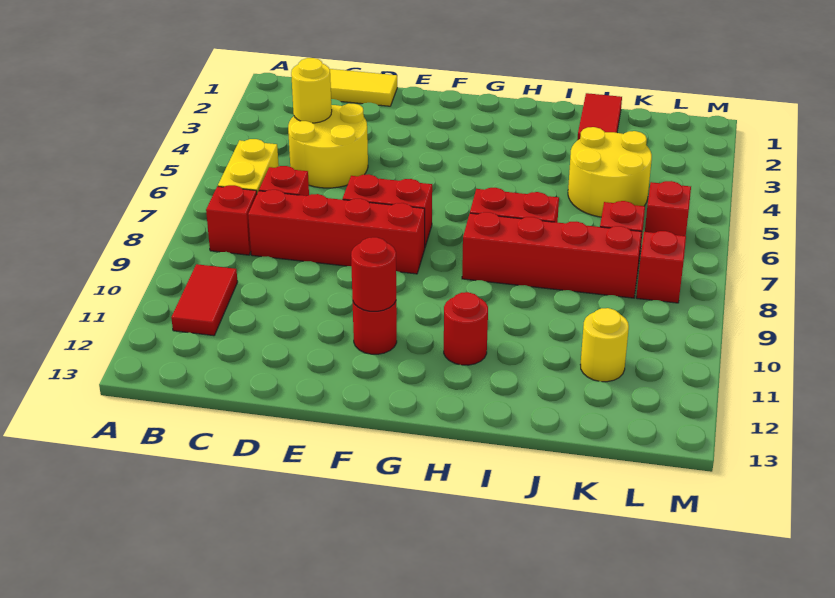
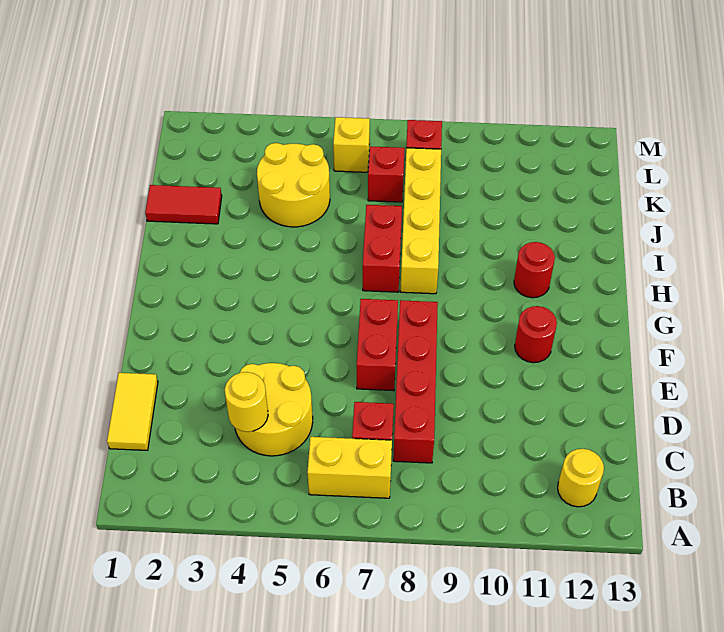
red 1x1 brick [206,185,257,255] -> none
red 1x2 tile [171,264,238,336] -> none
red 1x1 round brick [351,237,396,311] -> none
red 1x4 brick [462,212,642,298] -> yellow 1x4 brick [400,148,441,294]
yellow 1x1 round brick [580,308,629,382] -> yellow 1x1 round brick moved to [558,449,604,507]
red 1x1 brick [645,181,691,236] -> yellow 1x1 brick [333,117,370,172]

